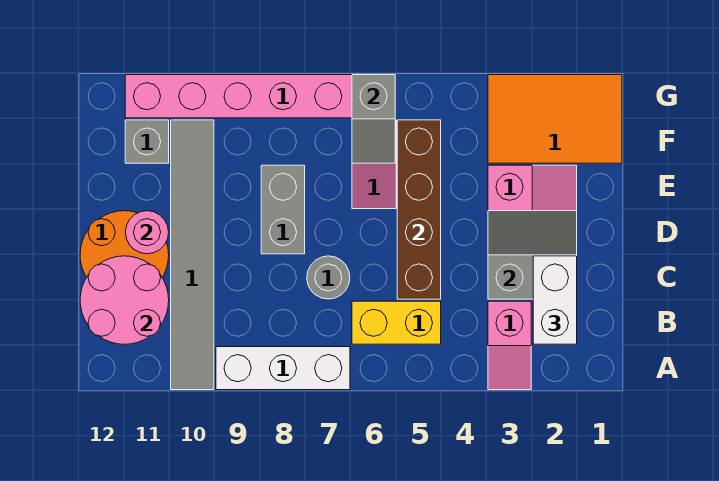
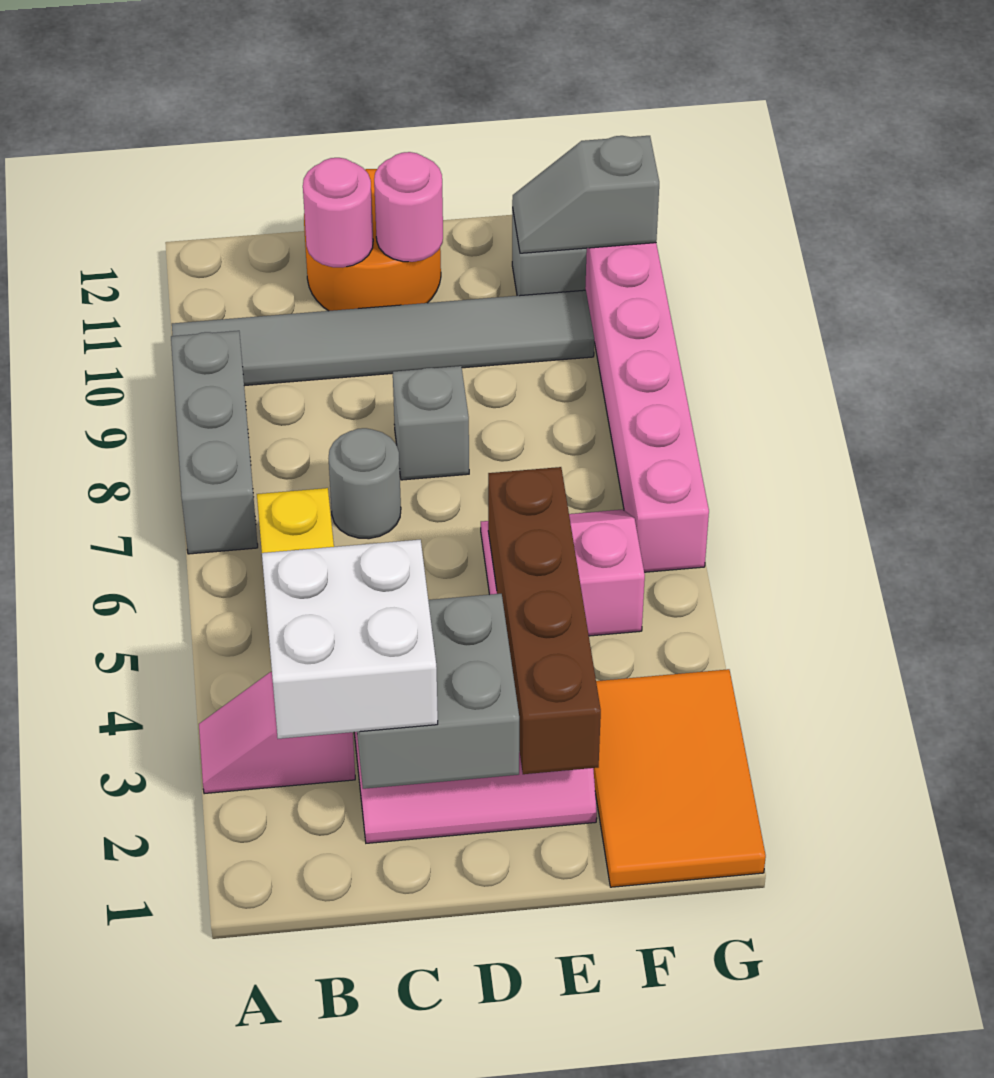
white 1x3 brick [216,347,350,390] -> grey 1x3 brick [171,331,258,554]
white 1x2 brick [533,256,577,344] -> white 2x2 brick [262,540,438,739]
pink 2x2 round brick [80,256,169,344] -> pink 1x1 round brick [303,158,373,267]
grey 2x2 slope [488,211,577,299] -> grey 2x2 brick [357,594,519,789]
brown 1x4 brick [397,120,441,299] -> brown 1x4 brick turned to [488,467,601,774]
grey 1x2 brick [261,165,305,254] -> grey 1x1 brick [393,366,469,480]
grey 1x2 slope [352,75,395,163] -> grey 1x2 slope moved to [512,136,659,253]

